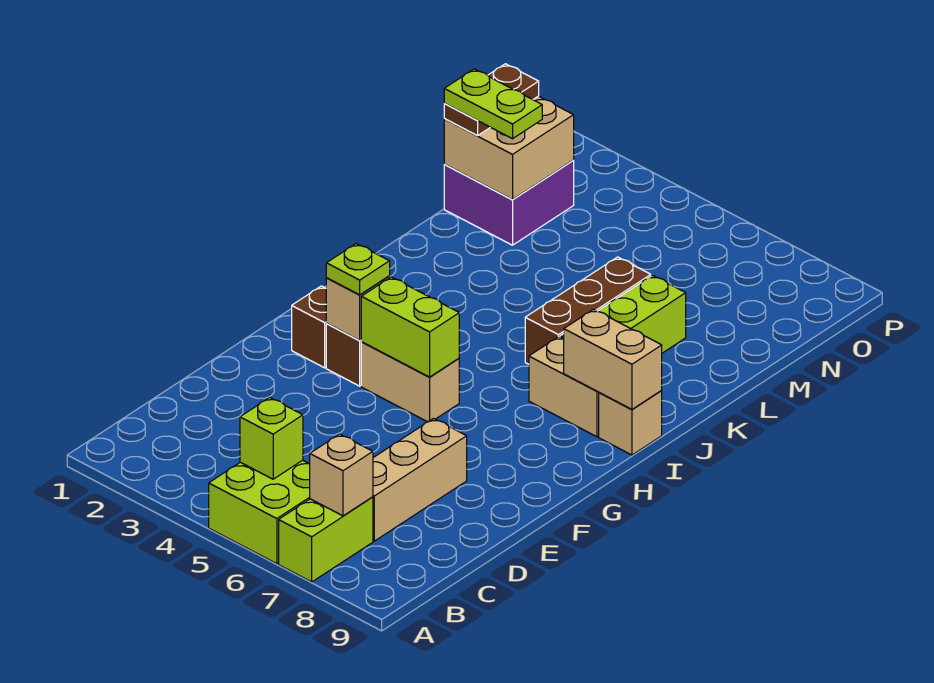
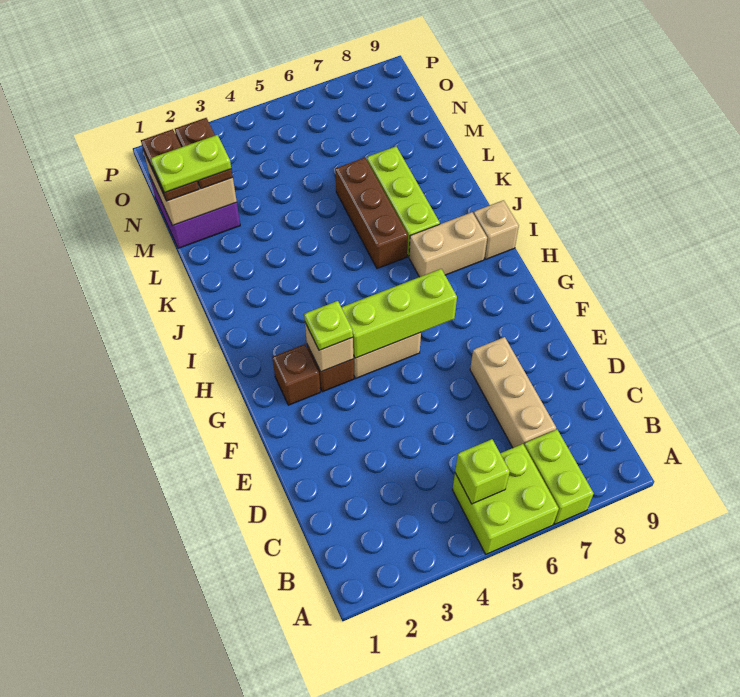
tan 1x1 brick [310,434,373,516] -> none
lime 1x2 brick [361,277,459,377] -> lime 1x3 brick [341,269,457,358]
tan 1x2 brick [564,309,662,409] -> none
none -> brown 1x2 plate [175,118,233,189]

